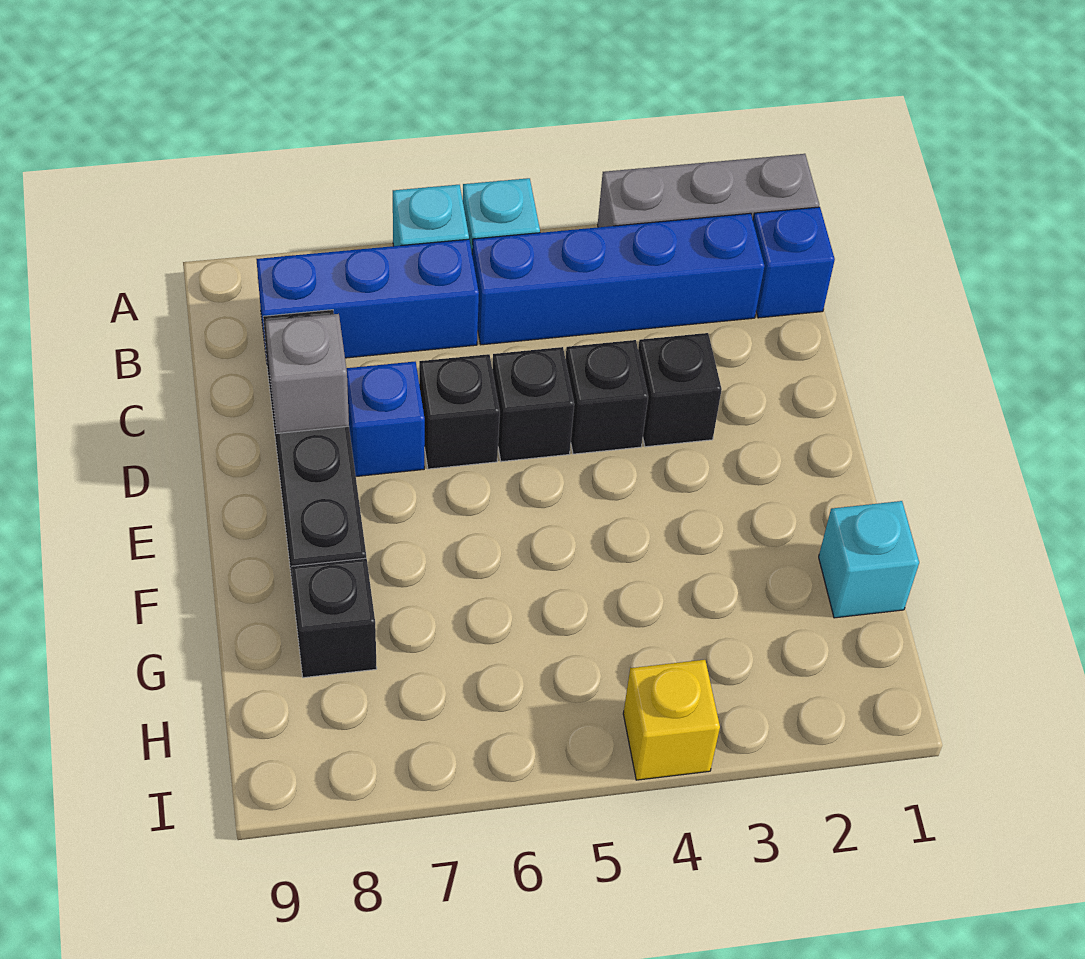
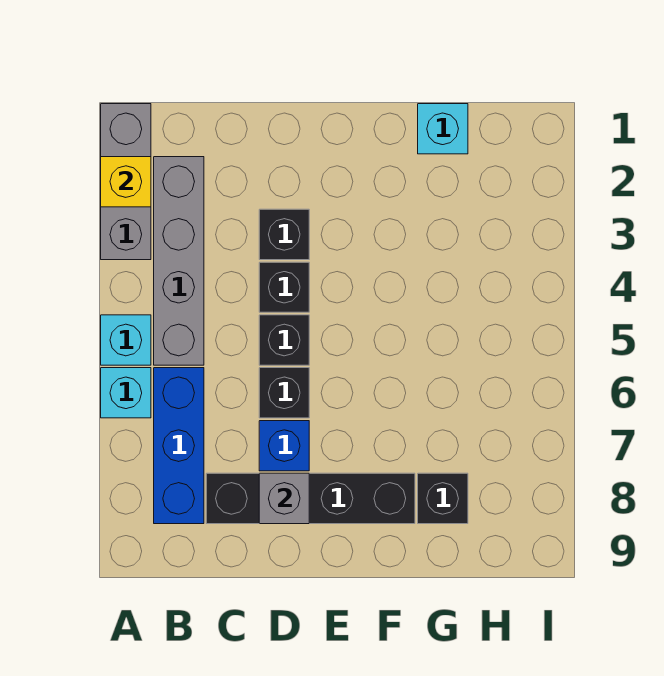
blue 1x1 brick [753,207,835,318] -> none
blue 1x4 brick [472,213,765,345] -> grey 1x4 brick [154,157,204,365]
yellow 1x1 brick [623,660,720,780] -> yellow 1x1 brick moved to [101,157,151,207]

